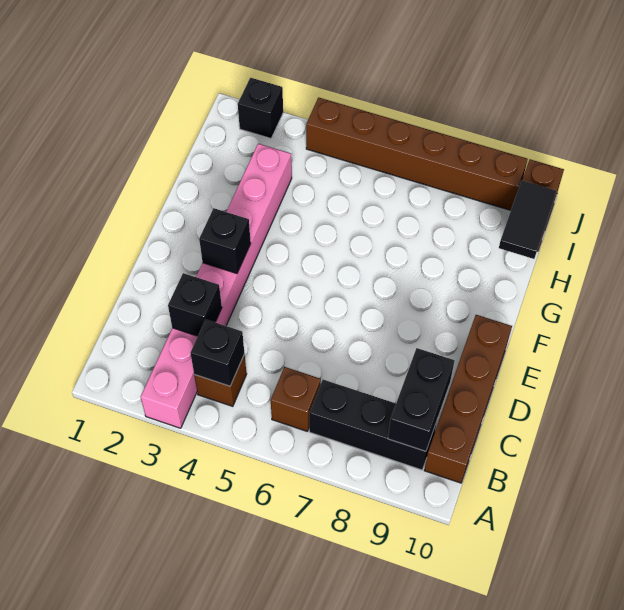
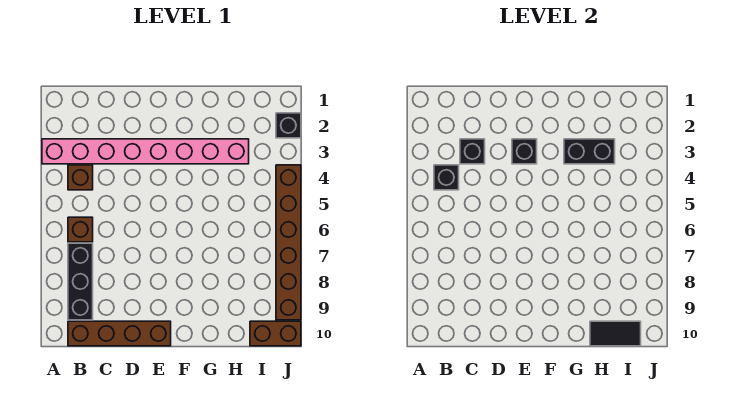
black 1x2 brick [388,348,455,451] -> black 1x2 brick moved to [564,139,615,164]

